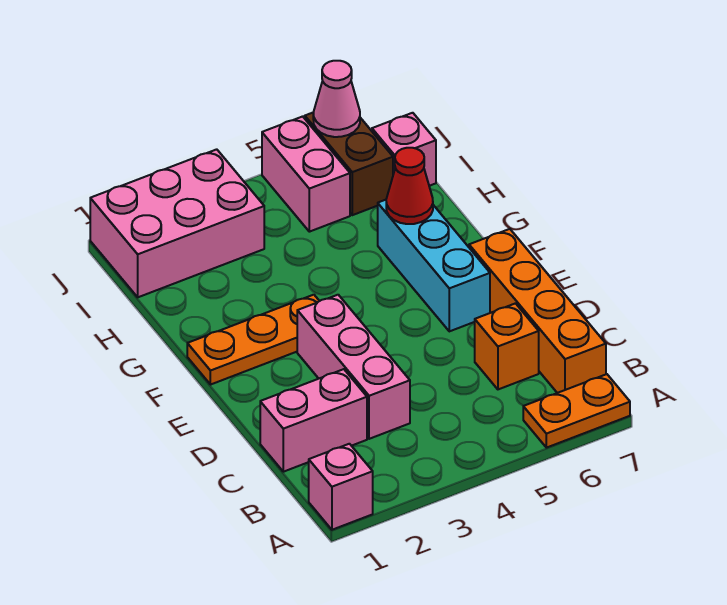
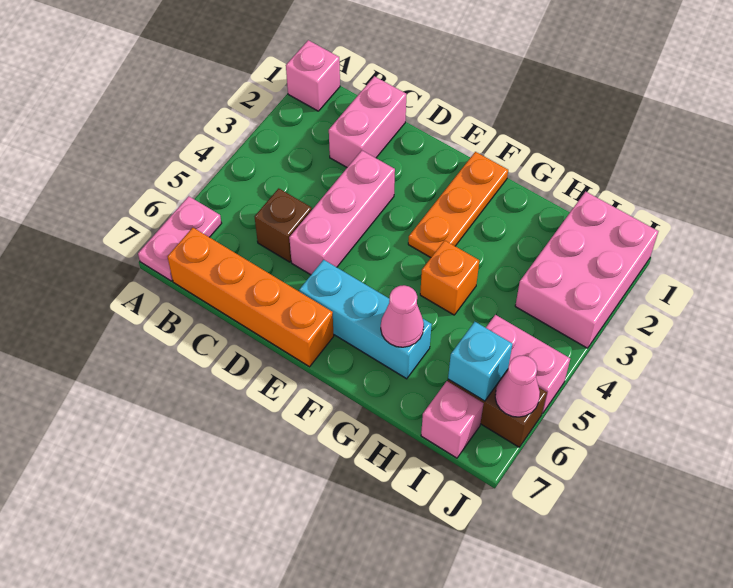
orange 1x2 plate [523,374,630,448] -> pink 1x2 plate [138,196,222,281]
pink 1x3 brick [297,295,410,439] -> pink 1x3 brick turned to [289,151,395,275]
none -> brown 1x1 brick [255,188,312,262]
orange 1x1 brick [475,303,539,389] -> orange 1x1 brick moved to [420,240,479,315]
red 1x1 cone [386,148,433,224] -> pink 1x1 cone [381,285,424,347]
none -> cyan 1x1 brick [448,322,513,401]

